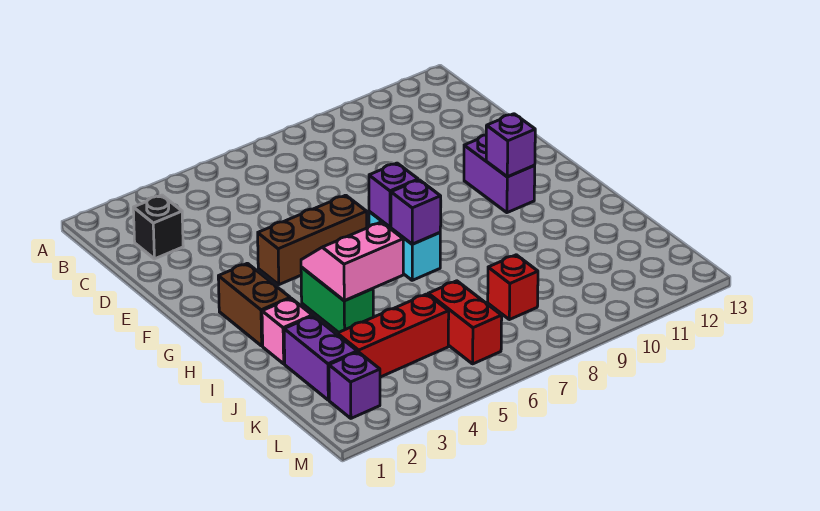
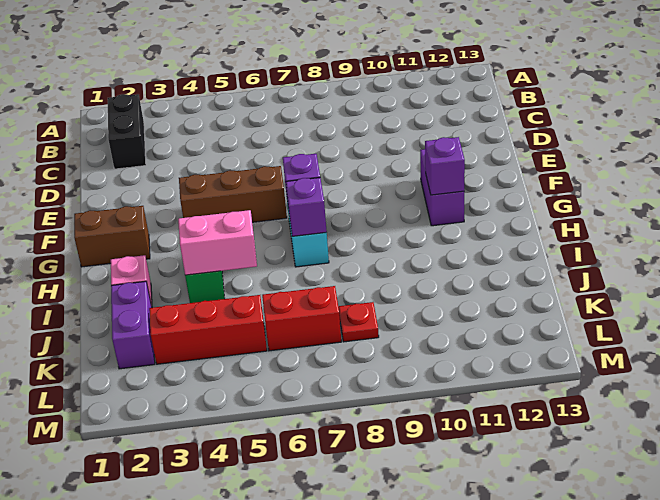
black 1x1 brick [133,195,183,259] -> black 1x2 brick [108,94,146,169]
brown 1x2 brick [218,263,290,346] -> brown 1x2 brick turned to [74,206,150,267]
red 1x2 brick [428,281,502,364] -> red 1x2 brick turned to [262,286,341,351]
red 1x1 brick [488,255,538,320] -> red 1x1 plate [338,302,379,342]
purple 1x1 brick [329,352,380,418] -> none

